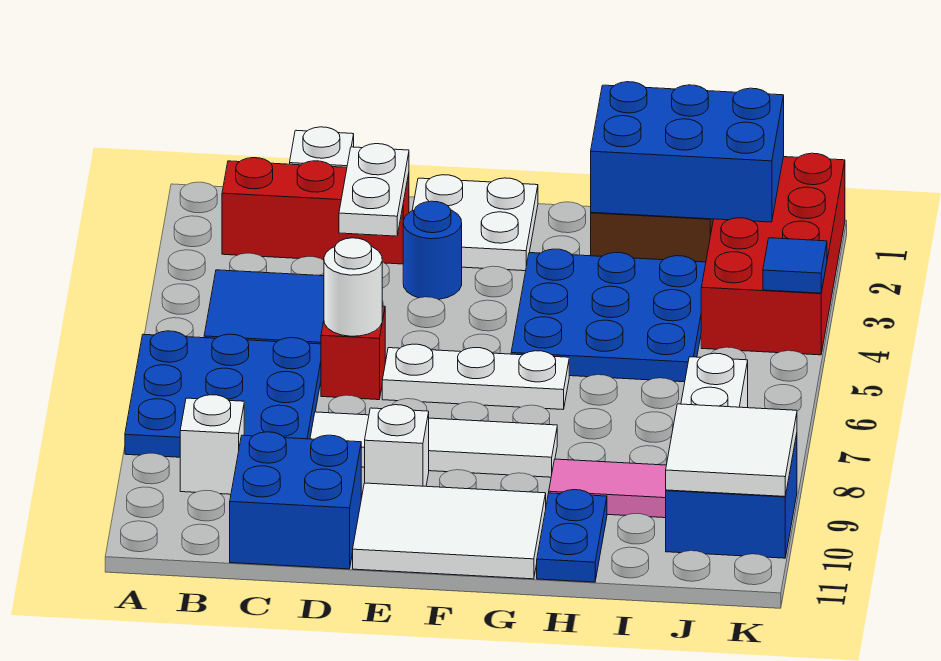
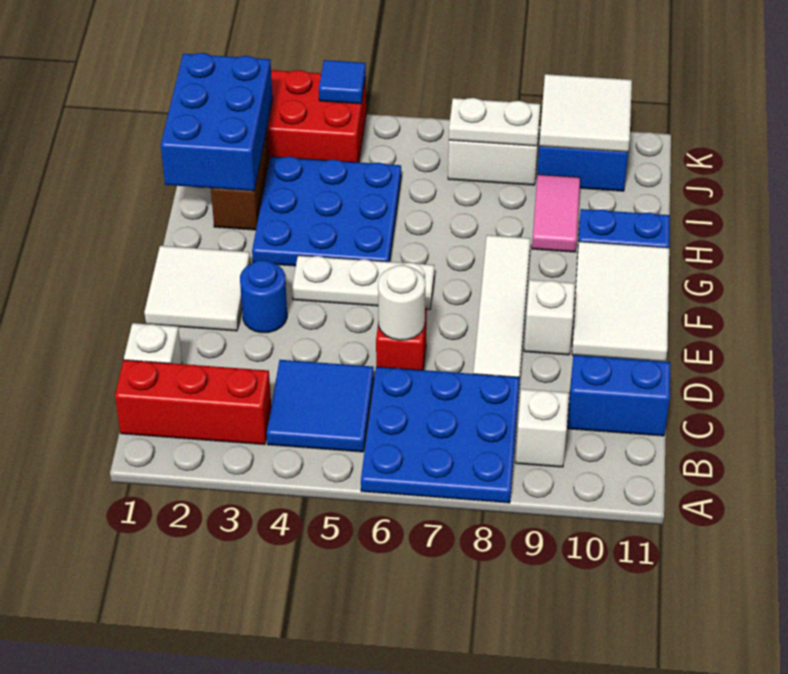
red 1x3 brick [222,158,409,264] -> red 1x3 brick turned to [115,360,271,445]
blue 2x2 brick [230,432,361,569] -> blue 1x2 brick [568,355,670,436]
white 1x2 plate [339,144,409,236] -> white 1x2 plate moved to [449,98,540,146]
white 2x2 plate [412,175,538,271] -> white 2x2 tile [144,246,250,331]
white 1x3 plate [382,344,569,409] -> white 1x3 plate turned to [292,255,435,310]

